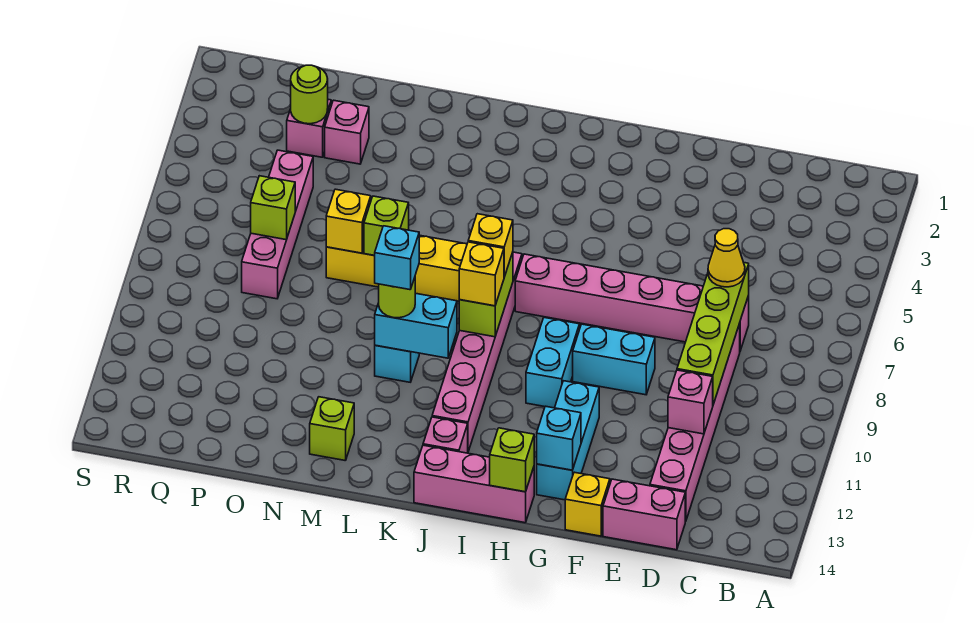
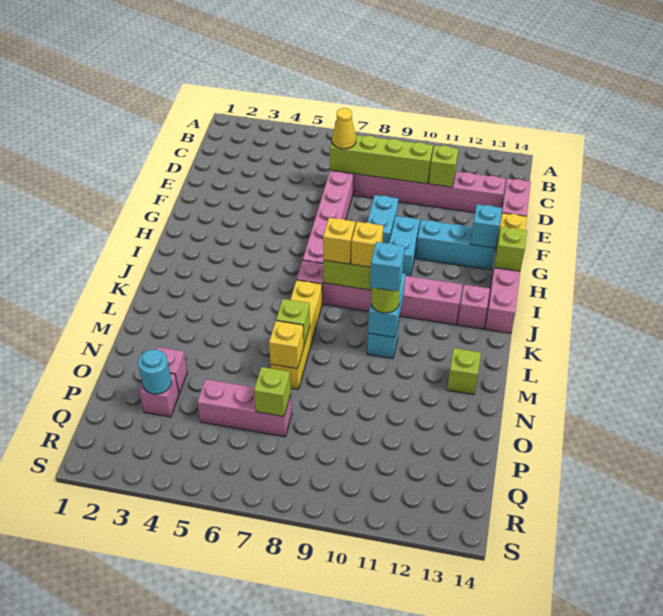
pink 1x1 brick [668,370,713,434] -> lime 1x1 brick [429,145,458,187]
cyan 1x2 brick [526,318,580,408] -> cyan 1x2 brick turned to [389,216,420,276]
lime 1x1 round brick [291,65,328,124] -> cyan 1x1 round brick [138,350,172,394]
pink 1x4 brick [242,150,313,299] -> pink 1x3 brick [197,379,292,437]

